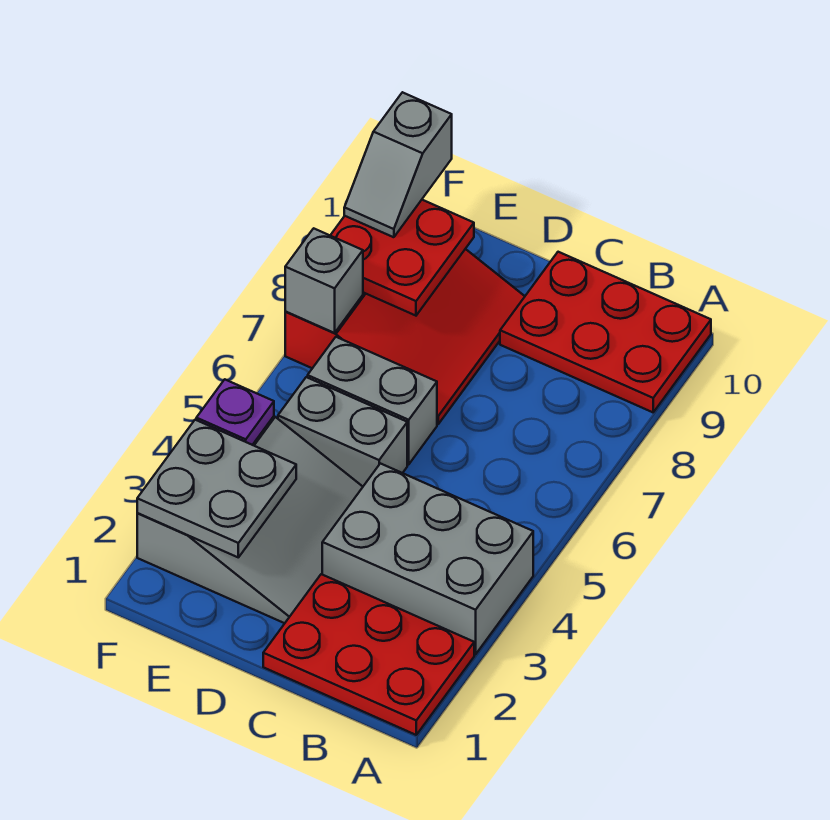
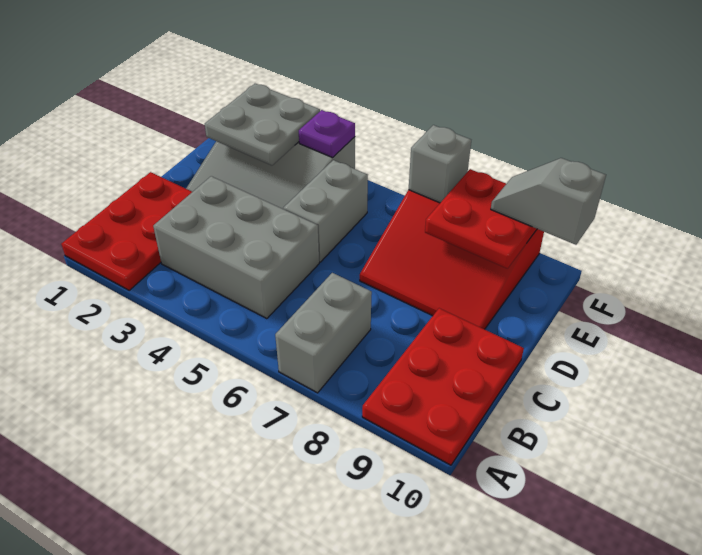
grey 2x3 brick [322,463,533,654] -> grey 2x3 brick turned to [153,176,319,319]
grey 1x2 brick [308,337,437,464] -> grey 1x2 brick moved to [275,273,372,393]

